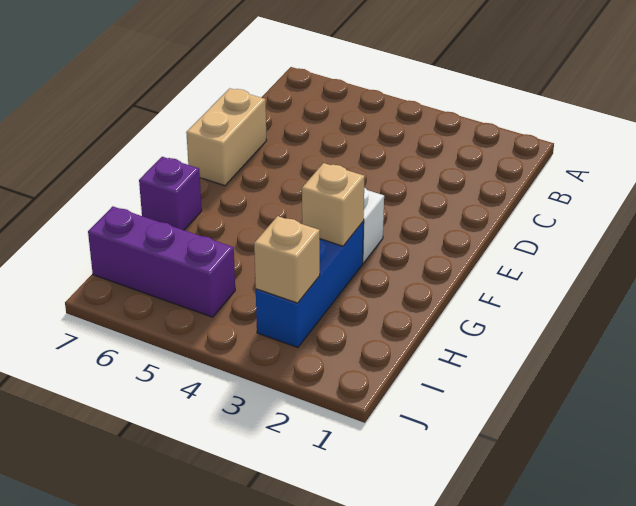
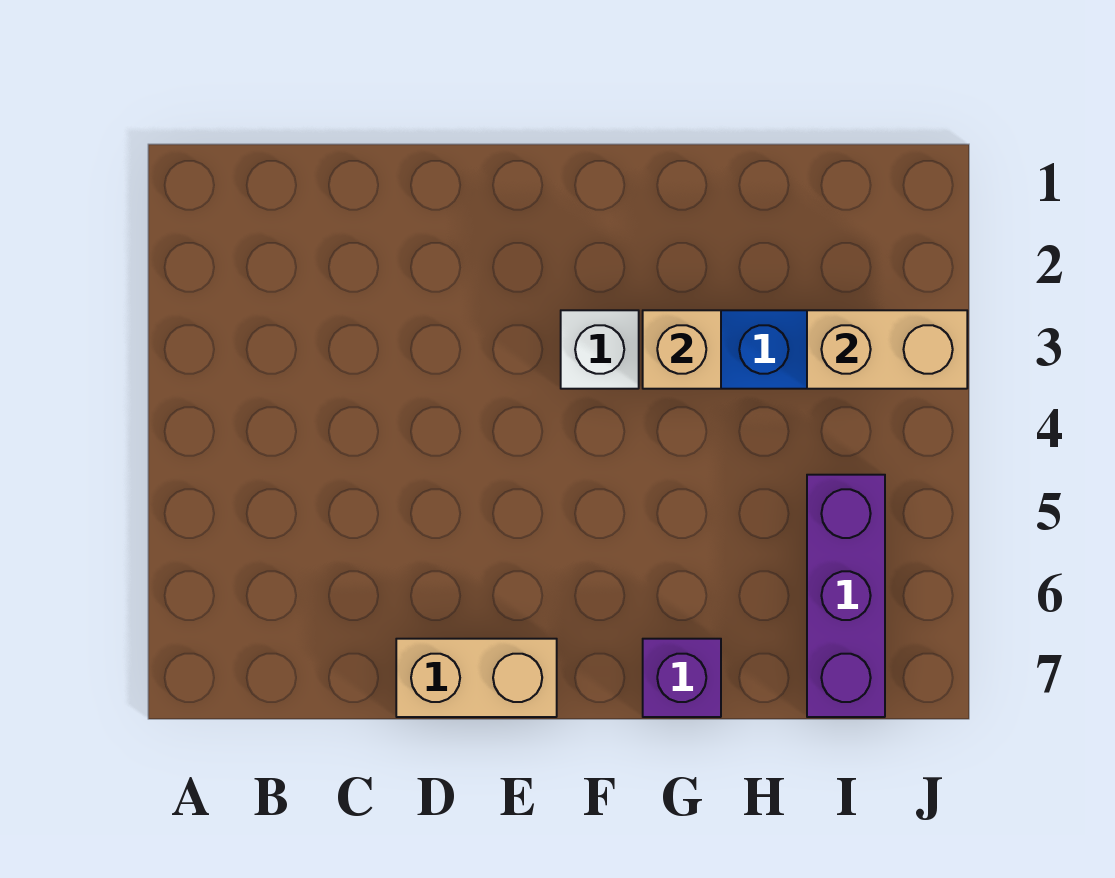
tan 1x1 brick [254,216,320,303] -> tan 1x2 brick [807,310,967,389]

